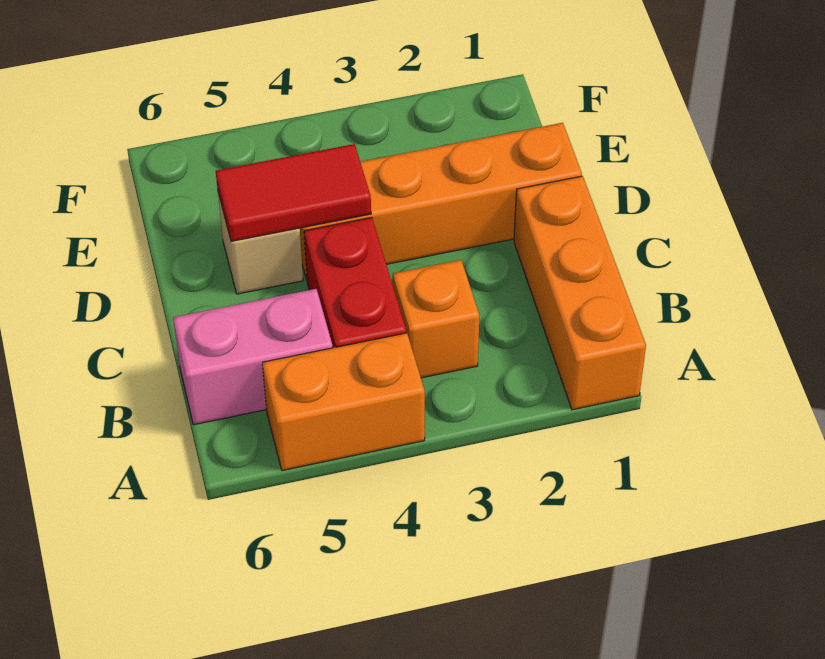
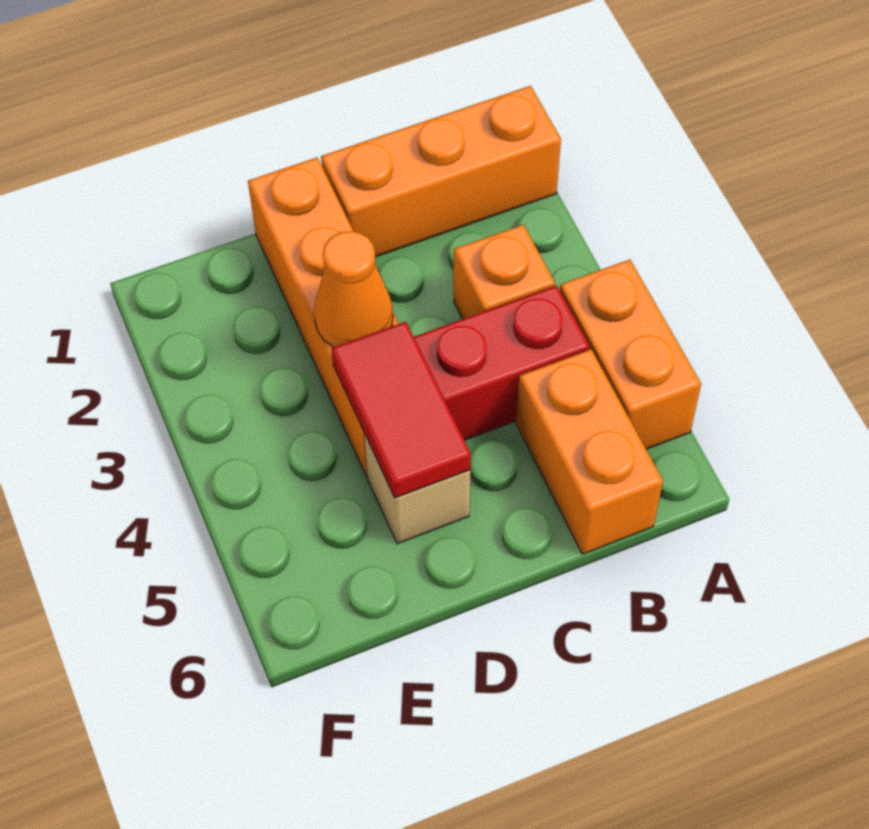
pink 1x2 brick [173,289,333,425] -> orange 1x2 brick [516,349,663,554]
none -> orange 1x1 cone [314,231,393,347]

